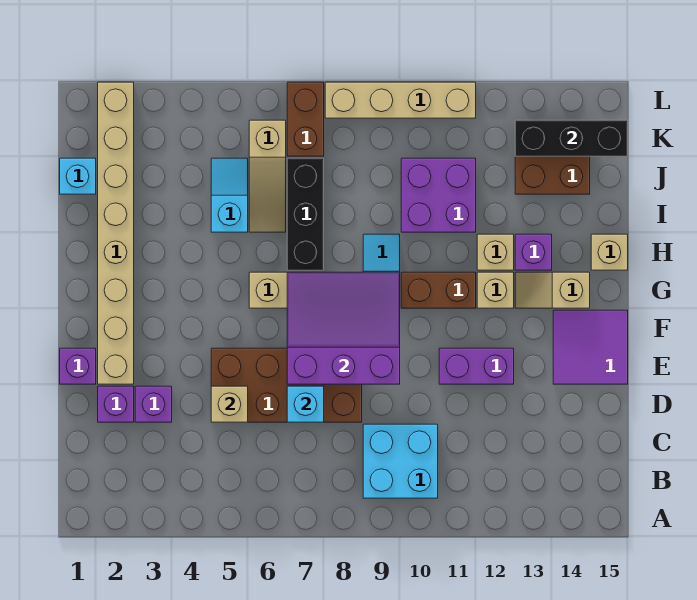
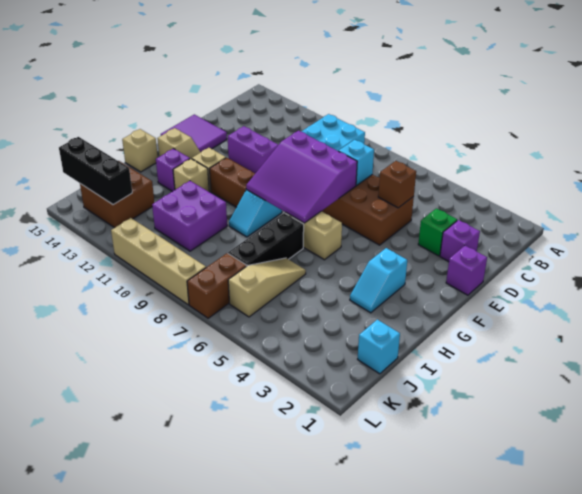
purple 1x1 brick [135,386,172,422] -> green 1x1 brick [418,208,457,256]
tan 1x1 brick [211,386,248,422] -> brown 1x1 brick [378,161,416,208]
tan 1x8 brick [98,82,134,384] -> none
cyan 1x2 slope [211,158,248,232] -> cyan 1x2 slope moved to [350,248,407,313]

